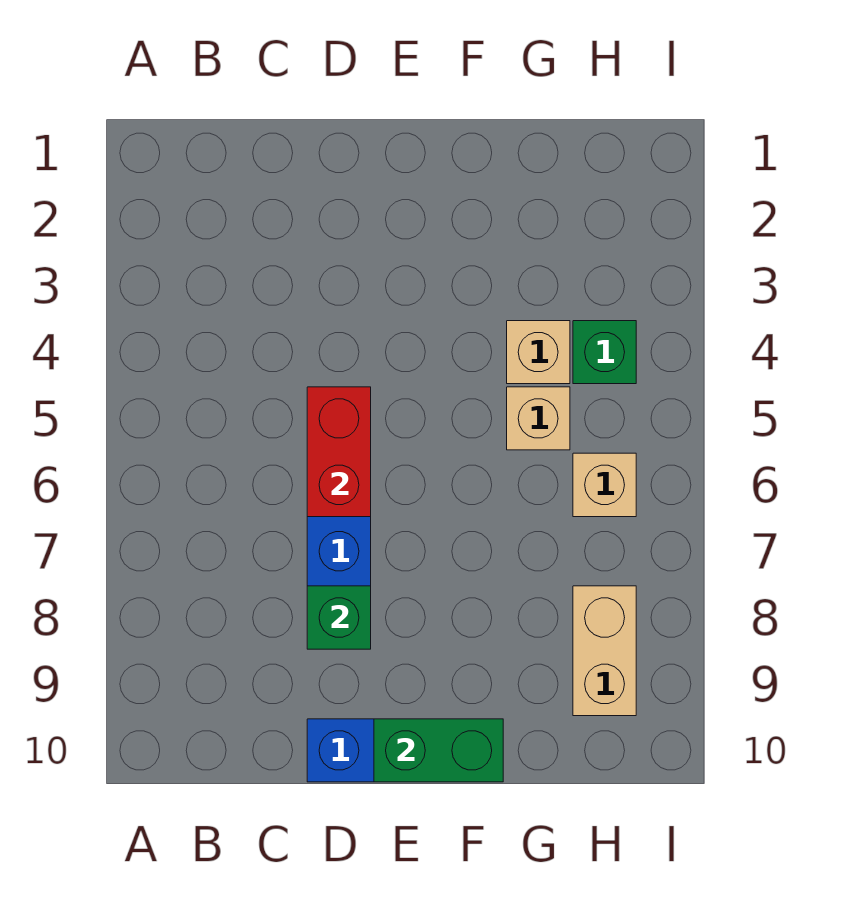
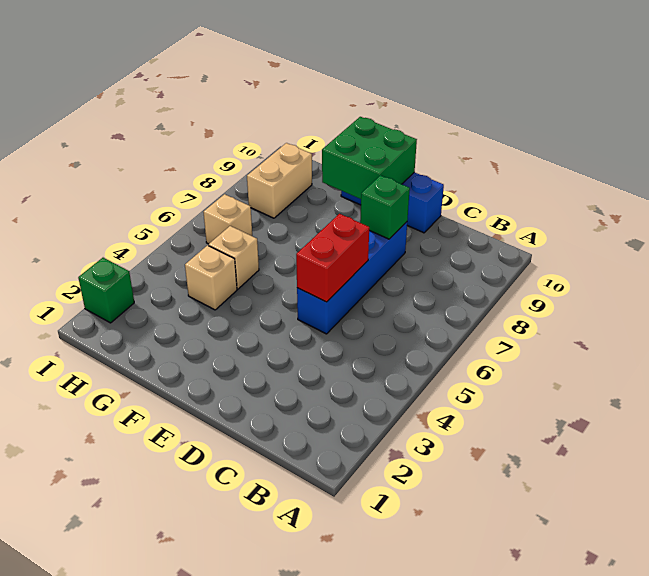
green 1x2 brick [374,719,503,782] -> green 2x2 brick [322,117,417,199]
green 1x1 brick [573,321,636,384] -> green 1x1 brick moved to [78,258,134,323]

